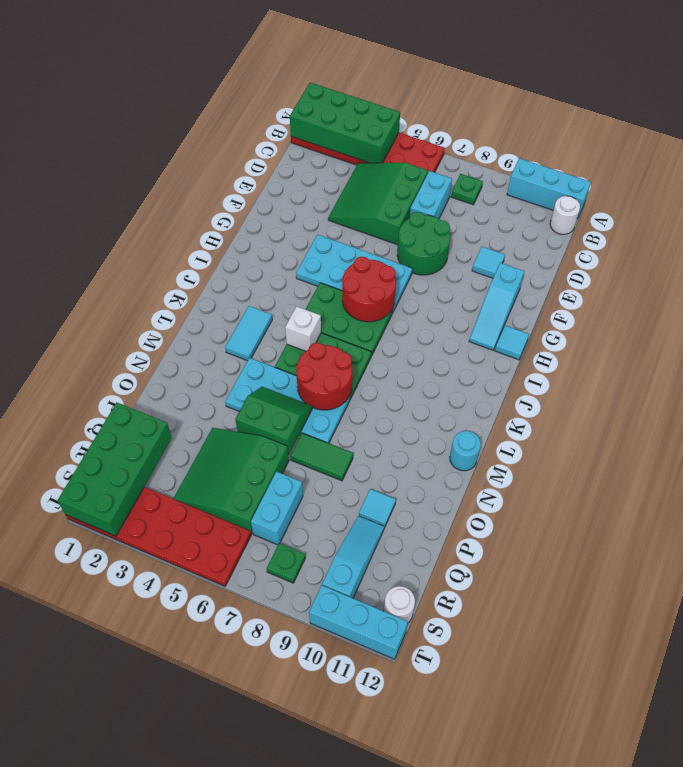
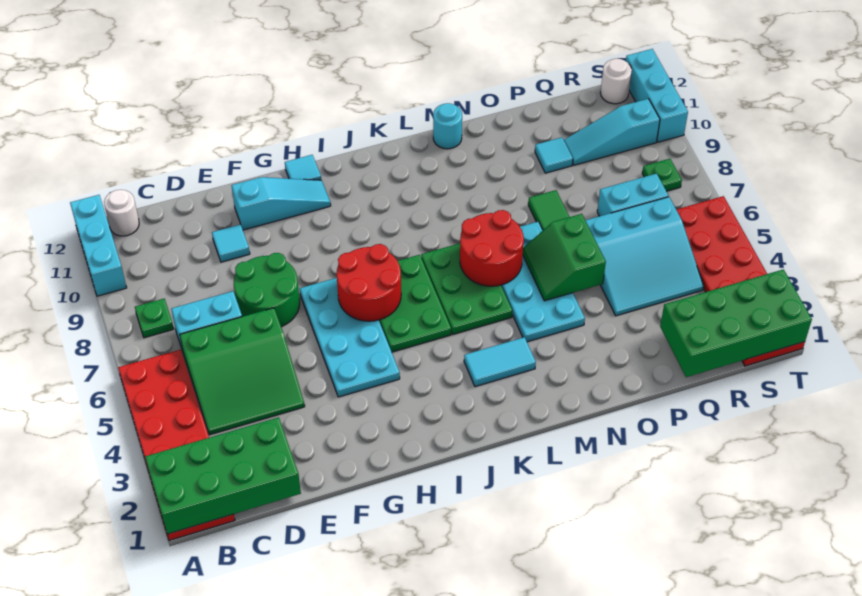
green 2x4 brick [290,83,400,163] -> green 2x4 brick turned to [145,417,301,534]
white 1x1 brick [285,306,321,351] -> none
green 3x3 slope [173,428,289,534] -> cyan 3x3 slope [585,197,704,316]

